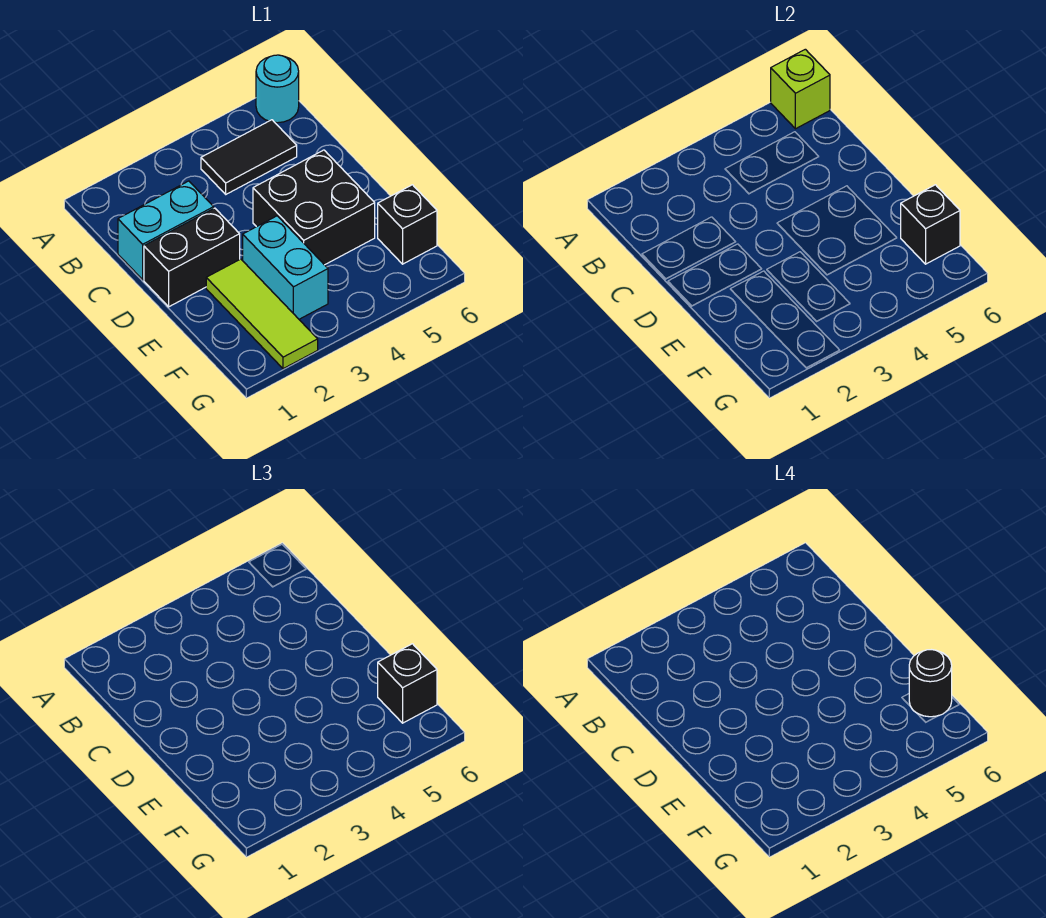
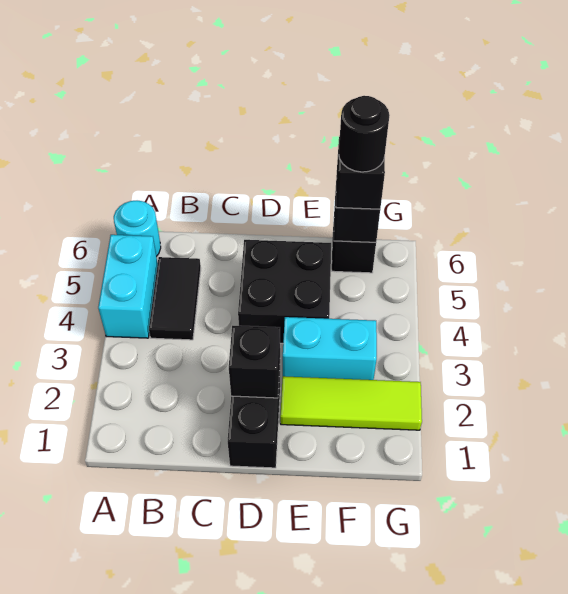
lime 1x1 brick [771,49,830,129] -> none
cyan 1x2 brick [118,181,214,279] -> cyan 1x2 brick moved to [98,235,158,338]
none -> black 1x1 brick [229,326,280,398]

